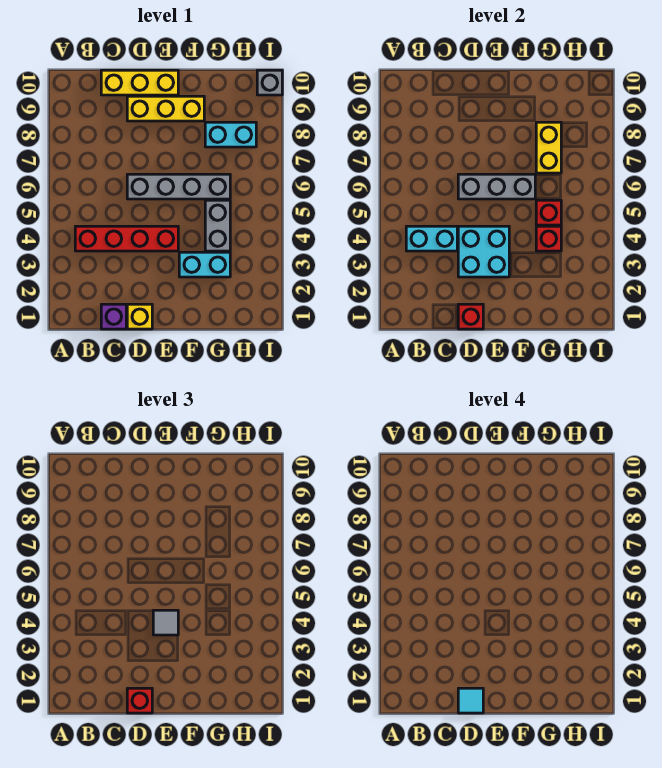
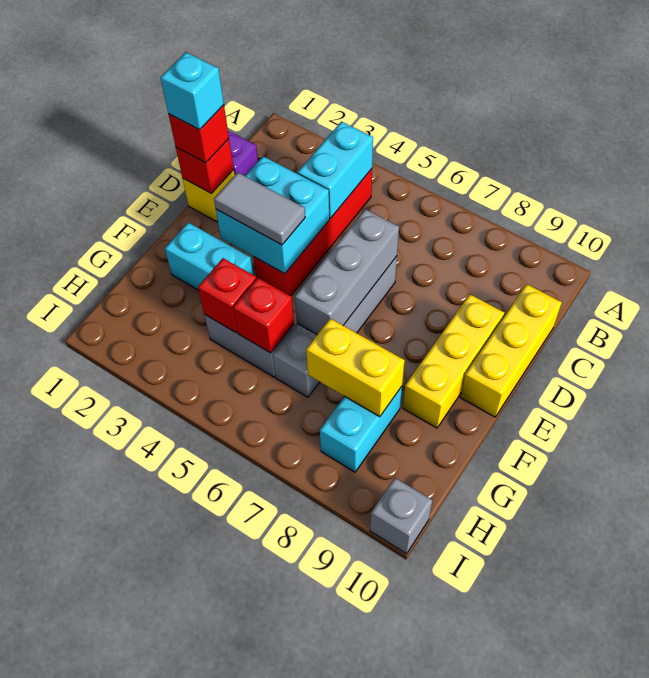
cyan 1x1 tile [458,688,483,713] -> cyan 1x1 brick [160,52,224,130]
grey 1x1 tile [153,610,178,635] -> grey 1x2 tile [214,172,305,245]
cyan 1x2 brick [179,252,230,277] -> cyan 1x2 brick turned to [165,222,253,290]

